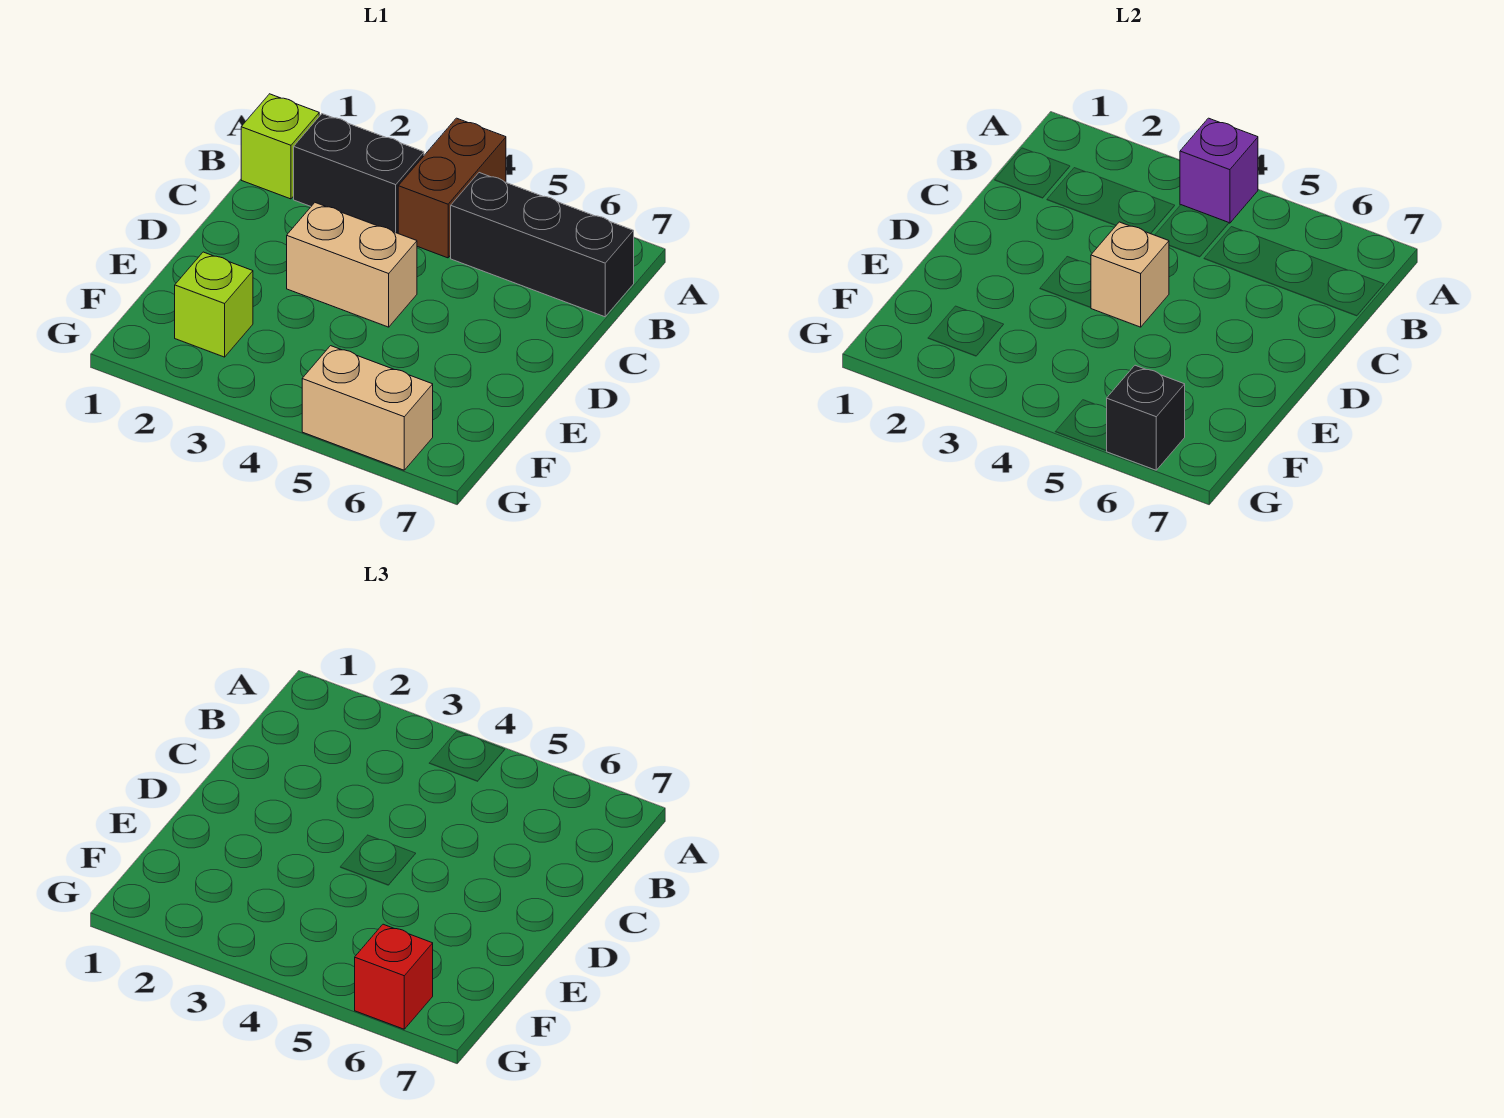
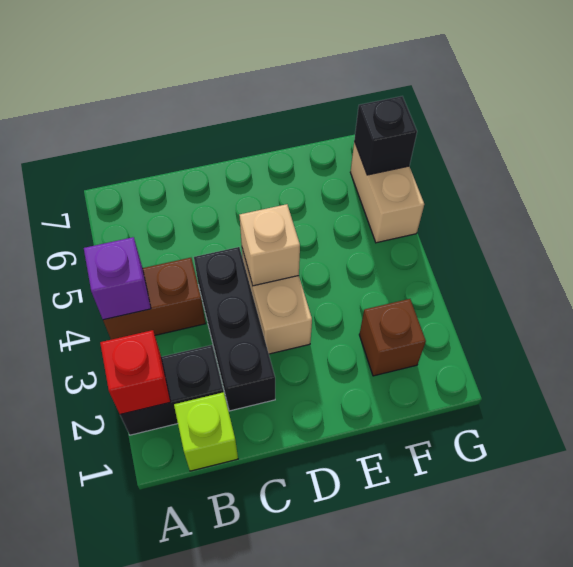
black 1x2 brick [294,114,424,233] -> black 1x2 brick turned to [120,345,224,435]
black 1x3 brick [451,173,634,317] -> black 1x3 brick moved to [194,247,275,411]
lime 1x1 brick [175,252,253,357] -> brown 1x1 brick [359,299,426,376]
red 1x1 brick [355,924,433,1029] -> red 1x1 brick moved to [100,330,170,414]

